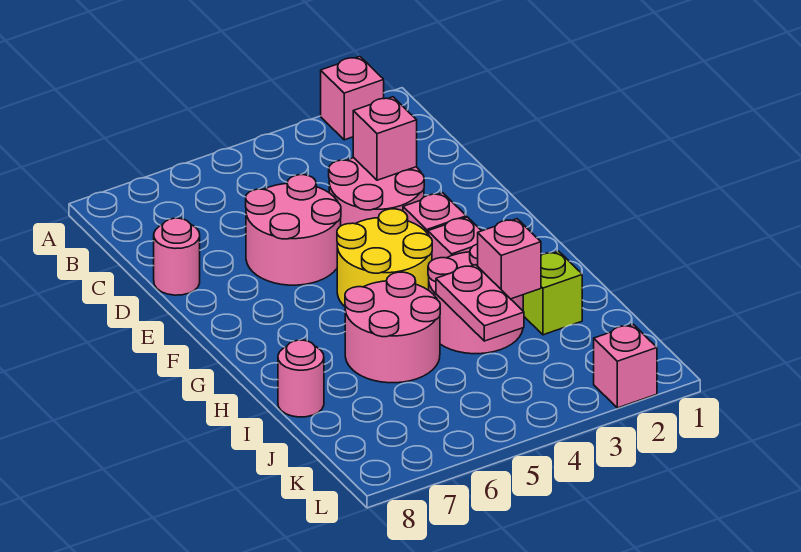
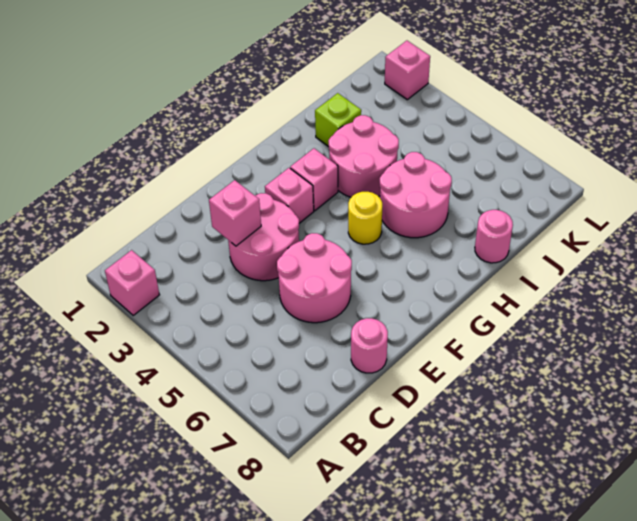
yellow 2x2 round brick [337,209,432,307] -> yellow 1x1 round brick [348,192,382,244]
pink 1x1 brick [478,219,541,299] -> none
pink 1x2 plate [436,265,524,341] -> none

